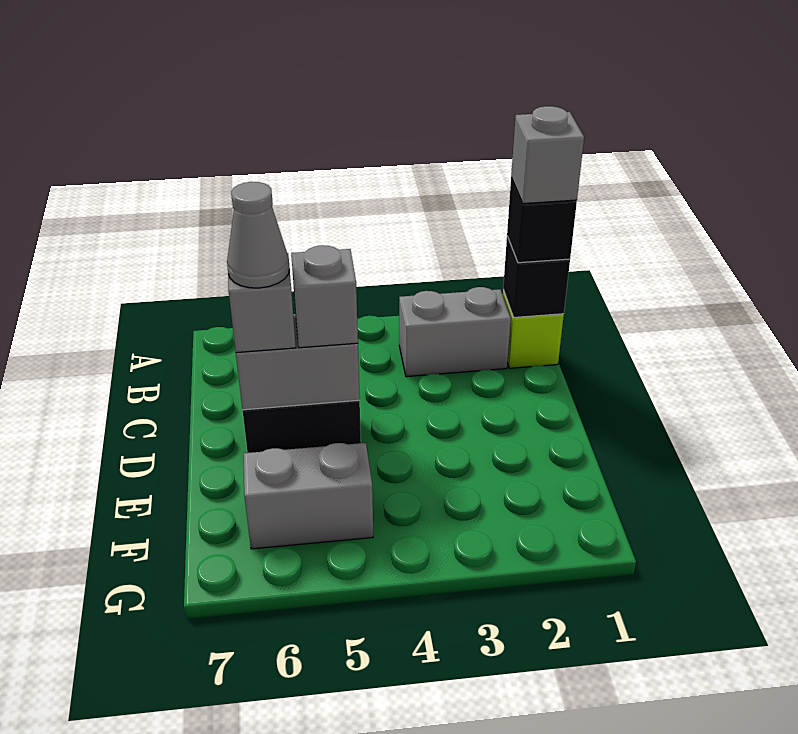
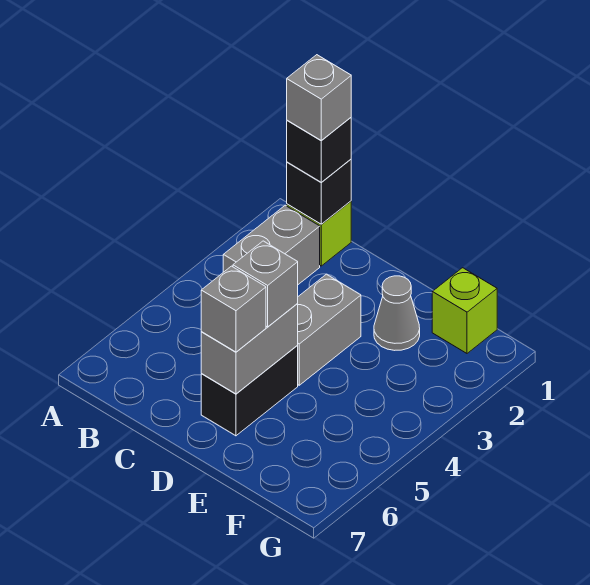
grey 1x1 cone [227,182,290,288] -> grey 1x1 cone moved to [374,276,420,350]
none -> lime 1x1 brick [432,268,497,353]
grey 1x2 brick [243,443,373,549] -> grey 1x2 brick moved to [297,274,361,385]

